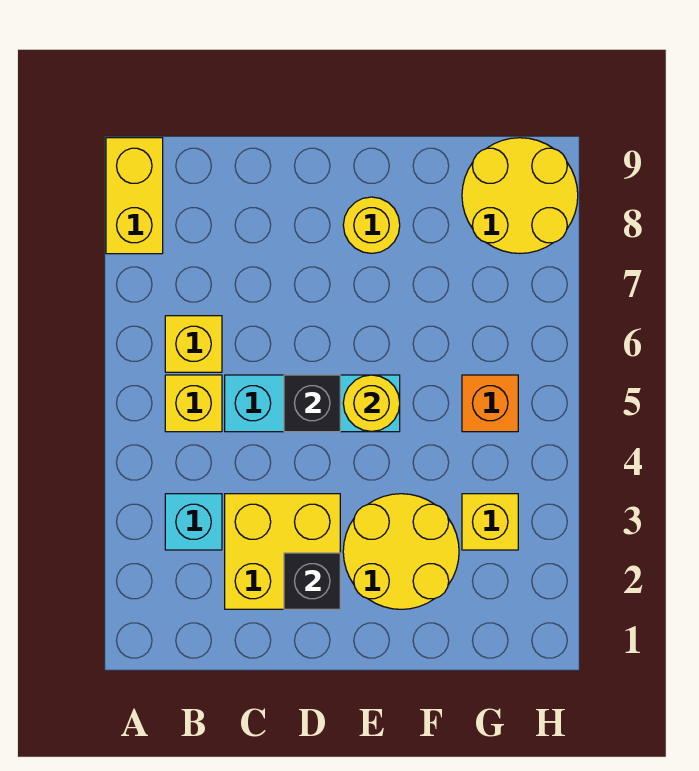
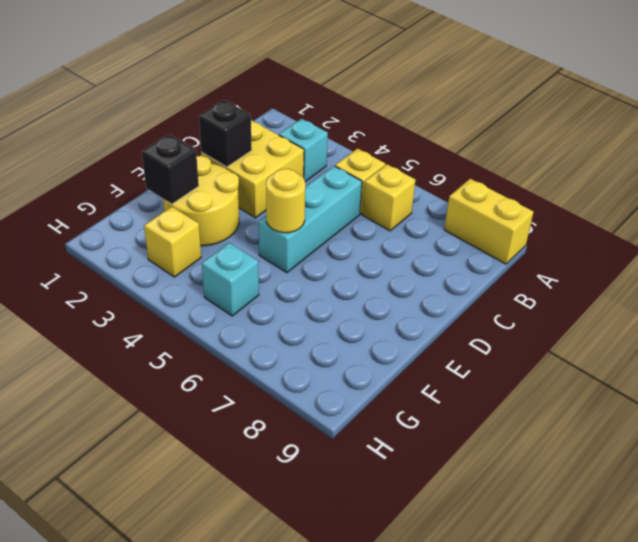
black 1x1 brick [284,375,340,432] -> black 1x1 brick moved to [142,134,199,204]
yellow 1x1 round brick [343,197,400,253] -> none
orange 1x1 brick [462,375,518,432] -> cyan 1x1 brick [202,243,259,316]
yellow 2x2 round brick [462,138,578,253] -> none

